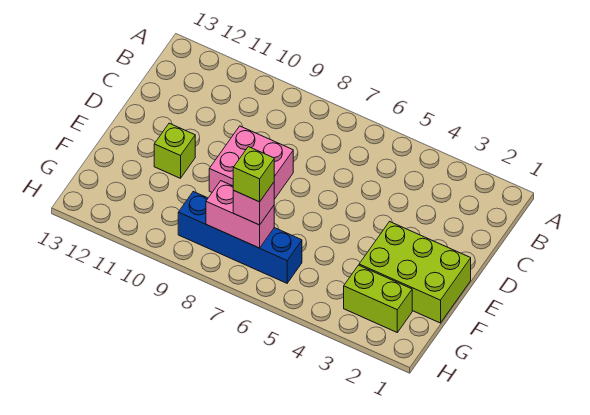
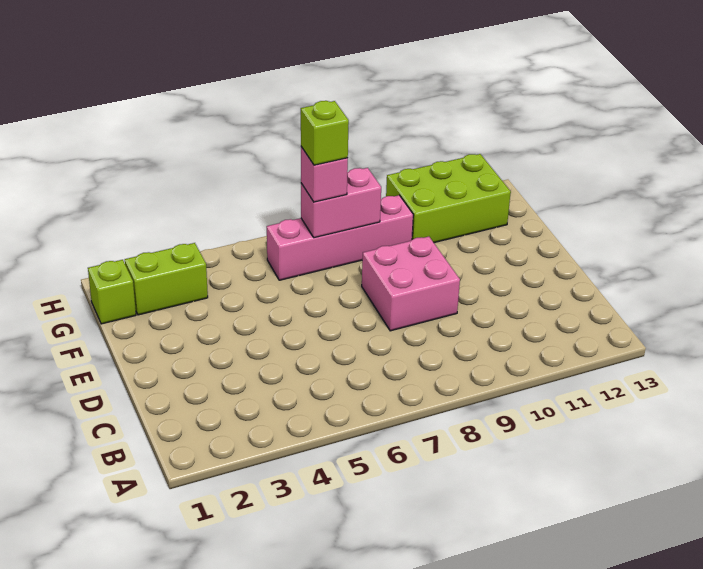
lime 2x3 brick [359,222,471,323] -> lime 2x3 brick moved to [386,154,511,243]
lime 1x1 brick [154,123,195,178] -> lime 1x1 brick moved to [88,260,136,324]
blue 1x4 brick [178,192,302,283] -> pink 1x4 brick [267,195,413,280]

